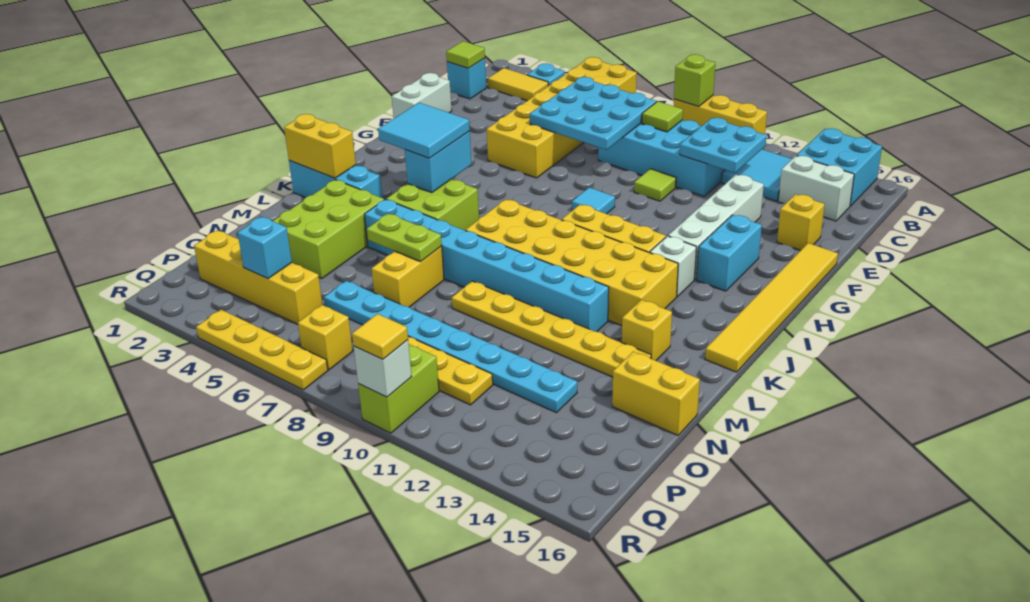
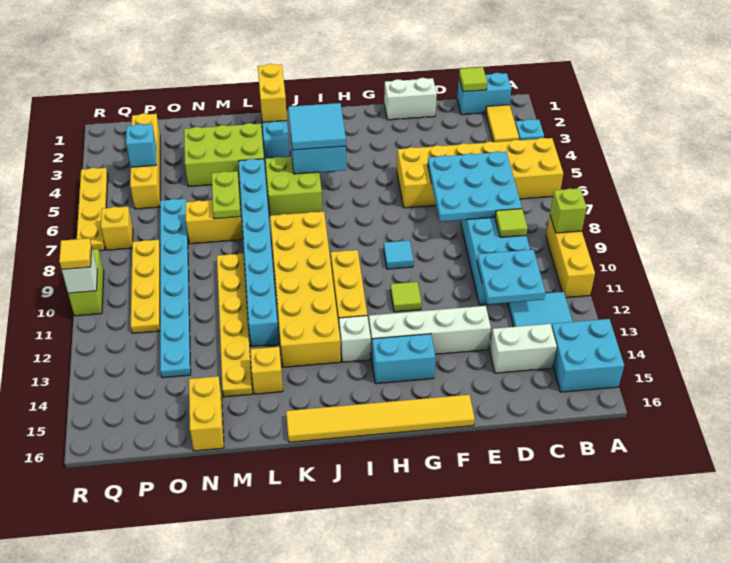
cyan 1x1 brick [447,58,486,99] -> cyan 1x2 brick [457,73,511,115]
white 1x2 brick [778,156,854,221] -> white 1x2 brick turned to [490,324,557,373]
lime 1x1 tile [634,169,676,201] -> lime 1x1 tile moved to [390,282,421,312]
yellow 1x1 brick [777,194,825,251] -> none
lime 1x2 brick [358,344,439,433] -> lime 1x2 brick turned to [68,249,104,316]

